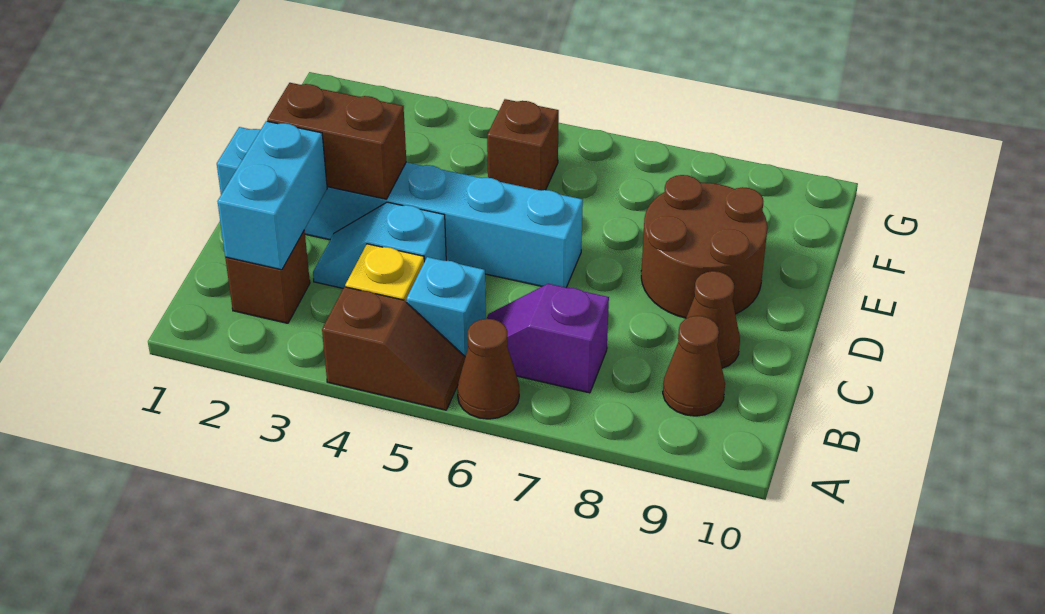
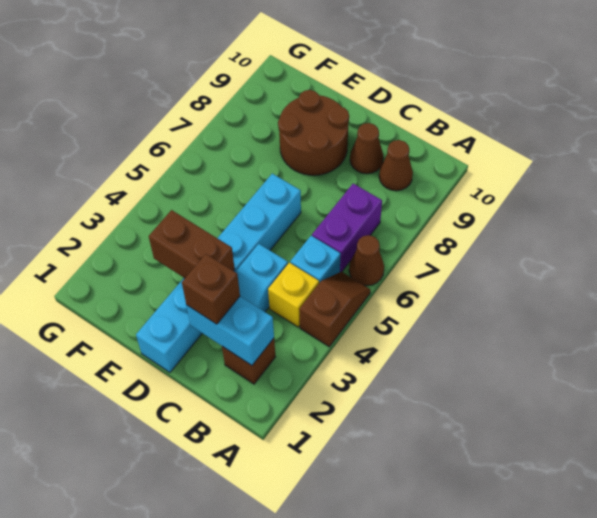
purple 1x2 slope [486,284,609,393] -> purple 1x2 brick [312,184,382,272]
brown 1x2 brick [267,83,406,199] -> brown 1x2 brick turned to [149,210,235,278]
brown 1x1 brick [487,99,559,191] -> brown 1x1 brick moved to [182,254,240,324]

